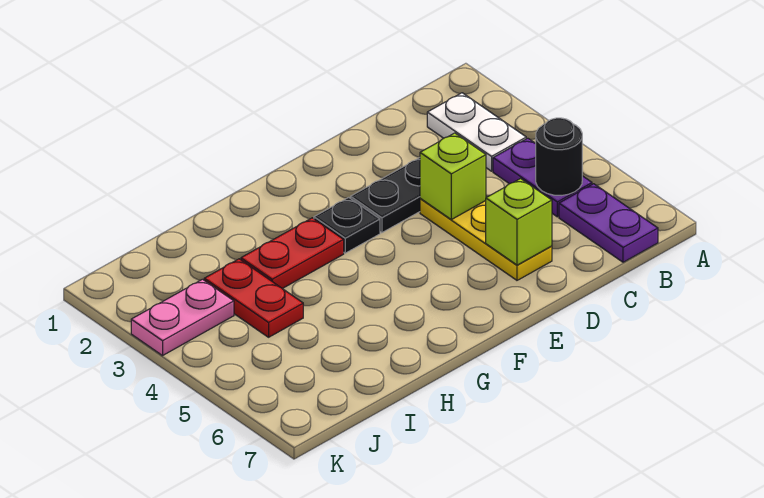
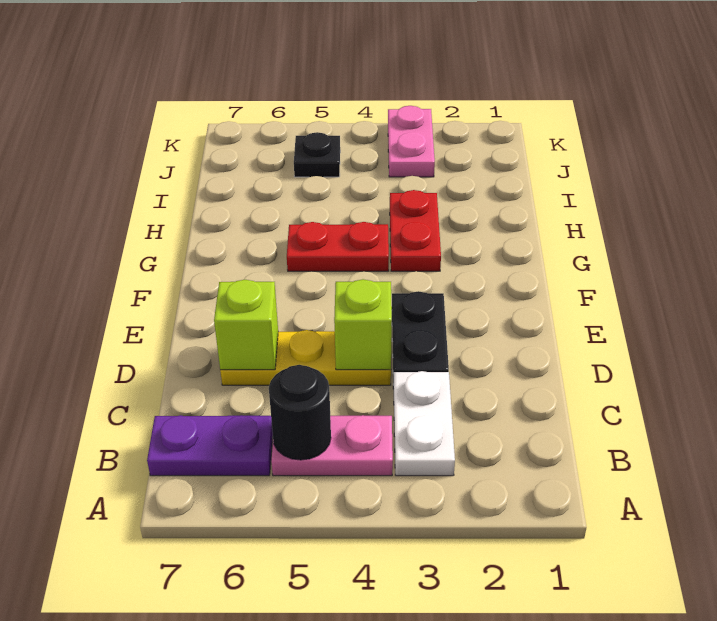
white 1x2 plate [427,93,526,171] -> white 1x2 plate turned to [393,371,455,476]
purple 1x2 plate [493,138,592,217] -> pink 1x2 plate [271,415,393,476]
black 1x1 plate [314,197,380,253] -> black 1x1 plate moved to [294,132,340,177]
red 1x2 plate [204,259,303,337] -> red 1x2 plate moved to [287,222,389,271]

